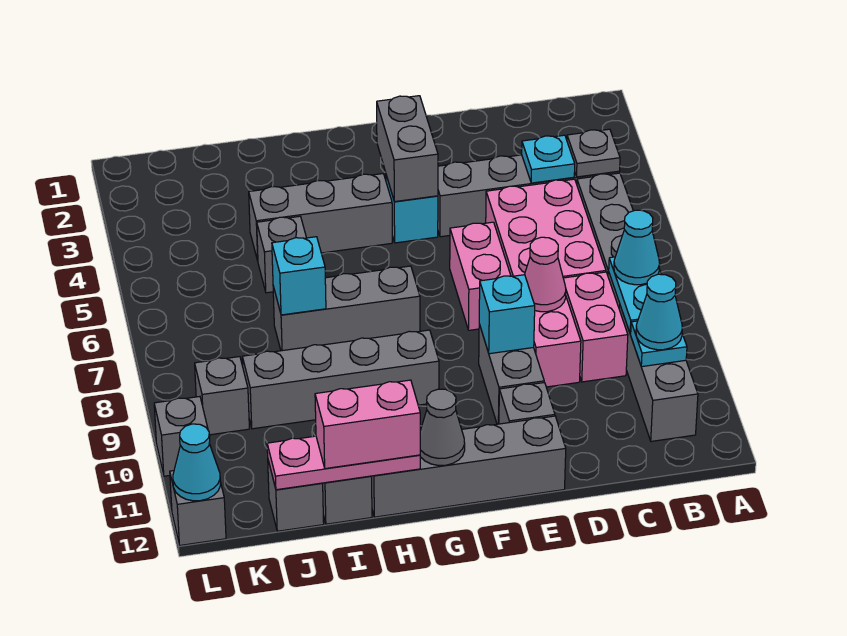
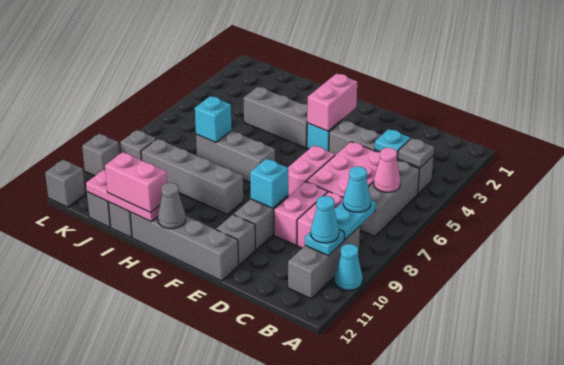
pink 1x1 cone [525,237,566,312] -> pink 1x1 cone moved to [374,148,400,192]
grey 1x2 brick [377,96,438,202] -> pink 1x2 brick [307,74,357,131]
grey 1x1 brick [257,216,306,293] -> none
cyan 1x1 cone [173,424,220,501] -> cyan 1x1 cone moved to [334,244,363,290]

